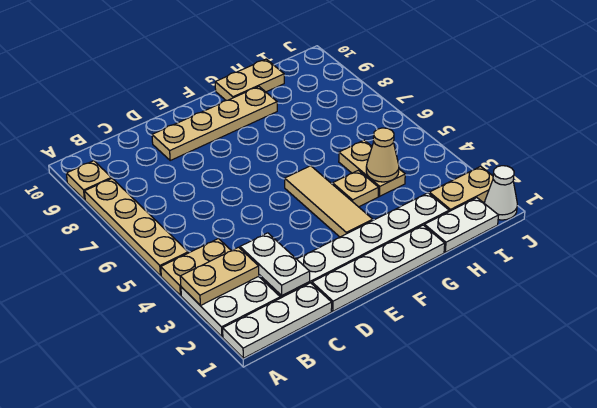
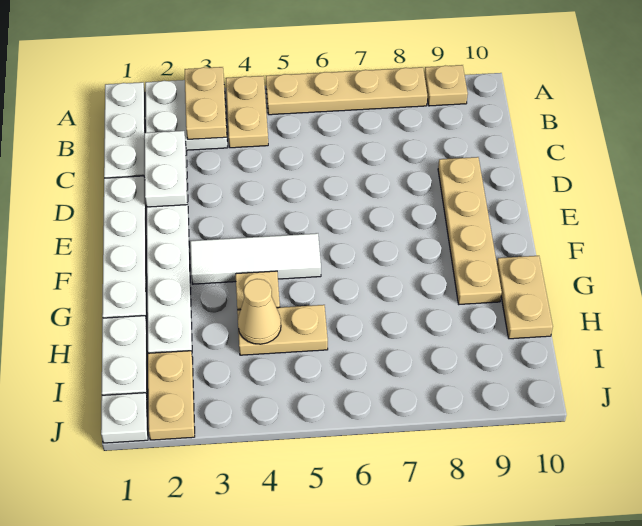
white 1x2 plate [240,233,310,296] -> white 1x2 plate turned to [144,131,187,207]
tan 1x3 tile [285,166,373,237] -> white 1x3 tile [190,233,321,284]
white 1x1 cone [485,166,517,220] -> white 1x1 plate [101,393,148,443]

